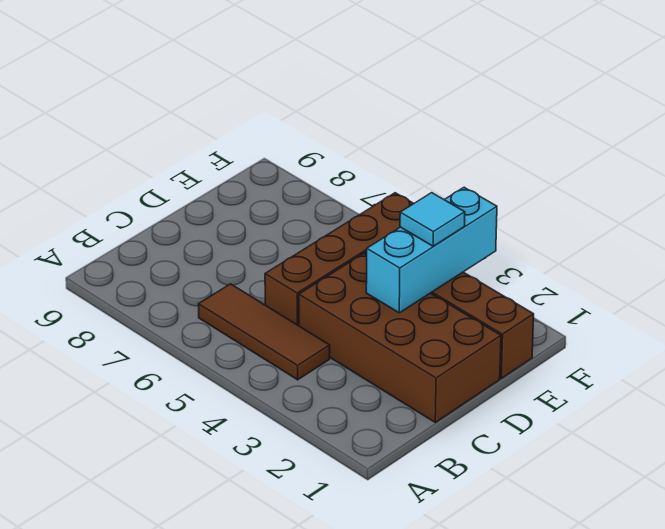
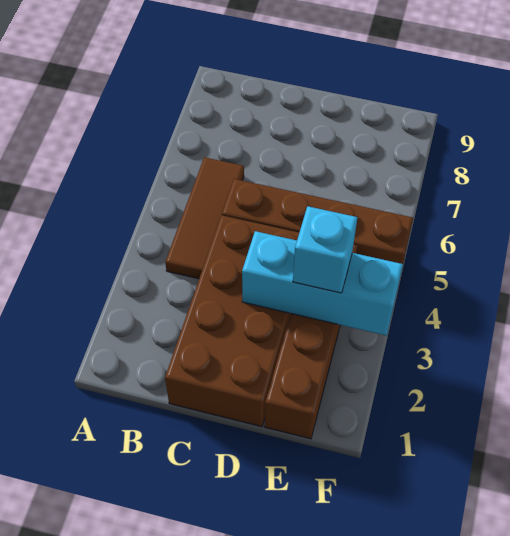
cyan 1x1 tile [400,193,465,246] -> cyan 1x1 brick [293,206,358,293]

